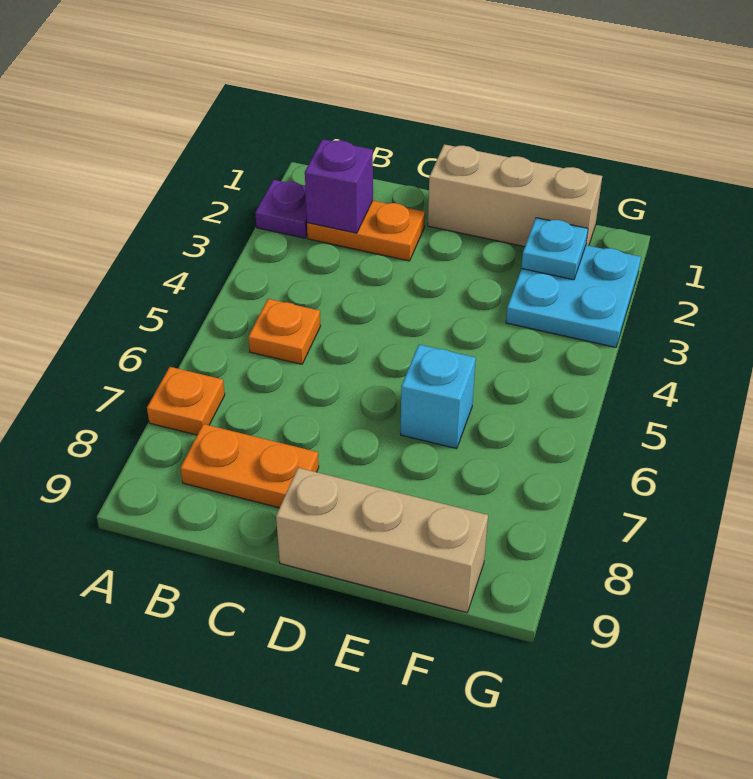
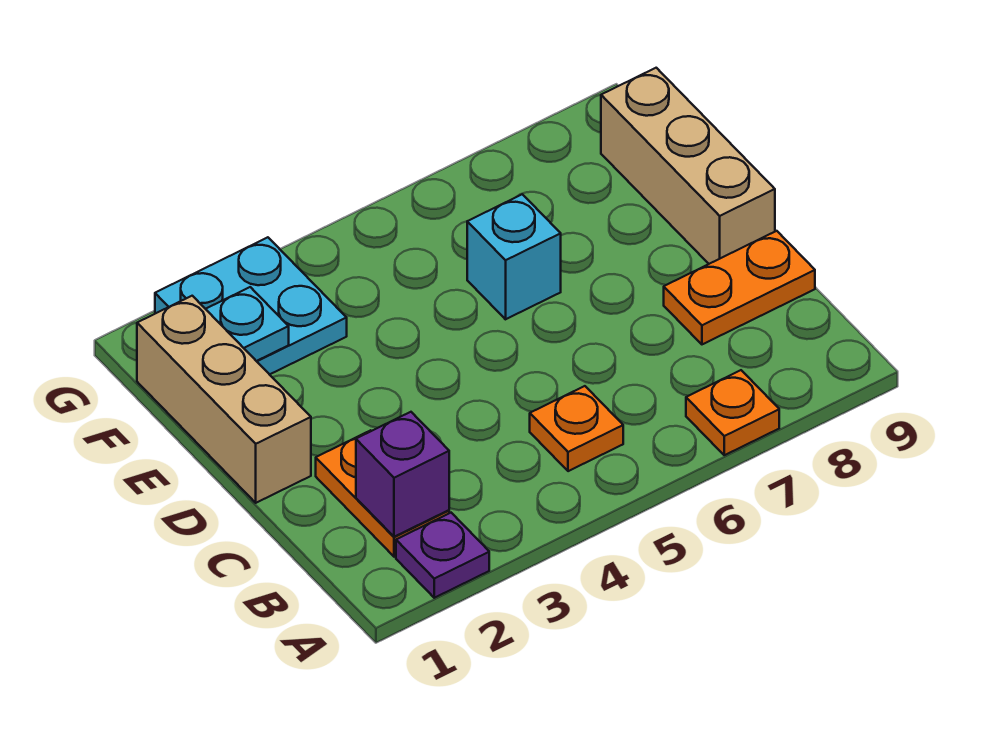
orange 1x2 plate [181,424,319,508] -> orange 1x2 plate turned to [664,231,815,344]

